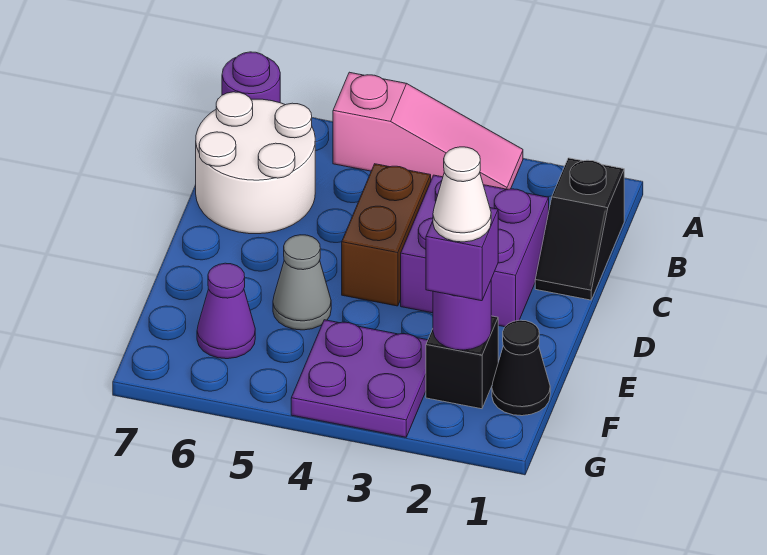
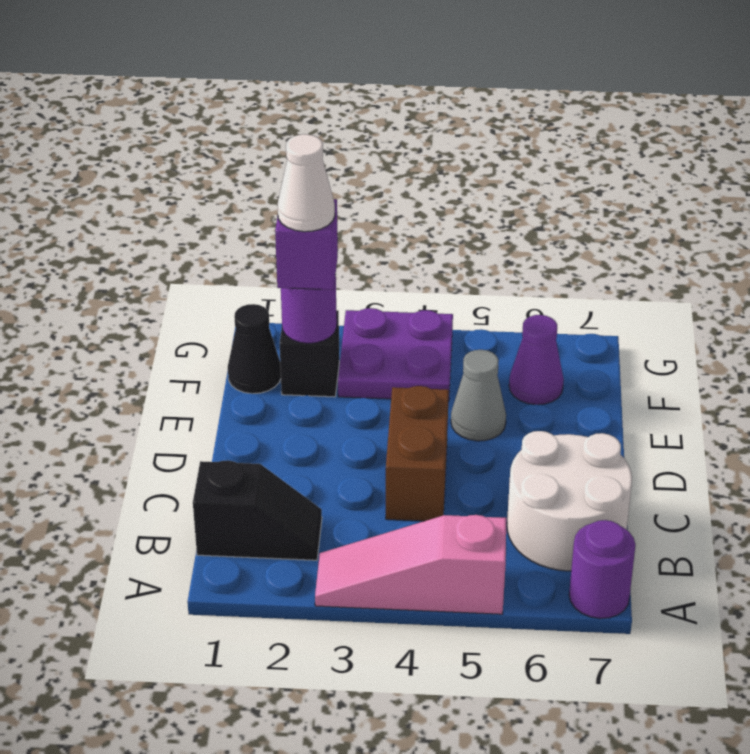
black 1x2 slope [535,158,624,300] -> black 1x2 slope turned to [193,460,322,560]
purple 2x2 brick [401,175,549,327] -> none

